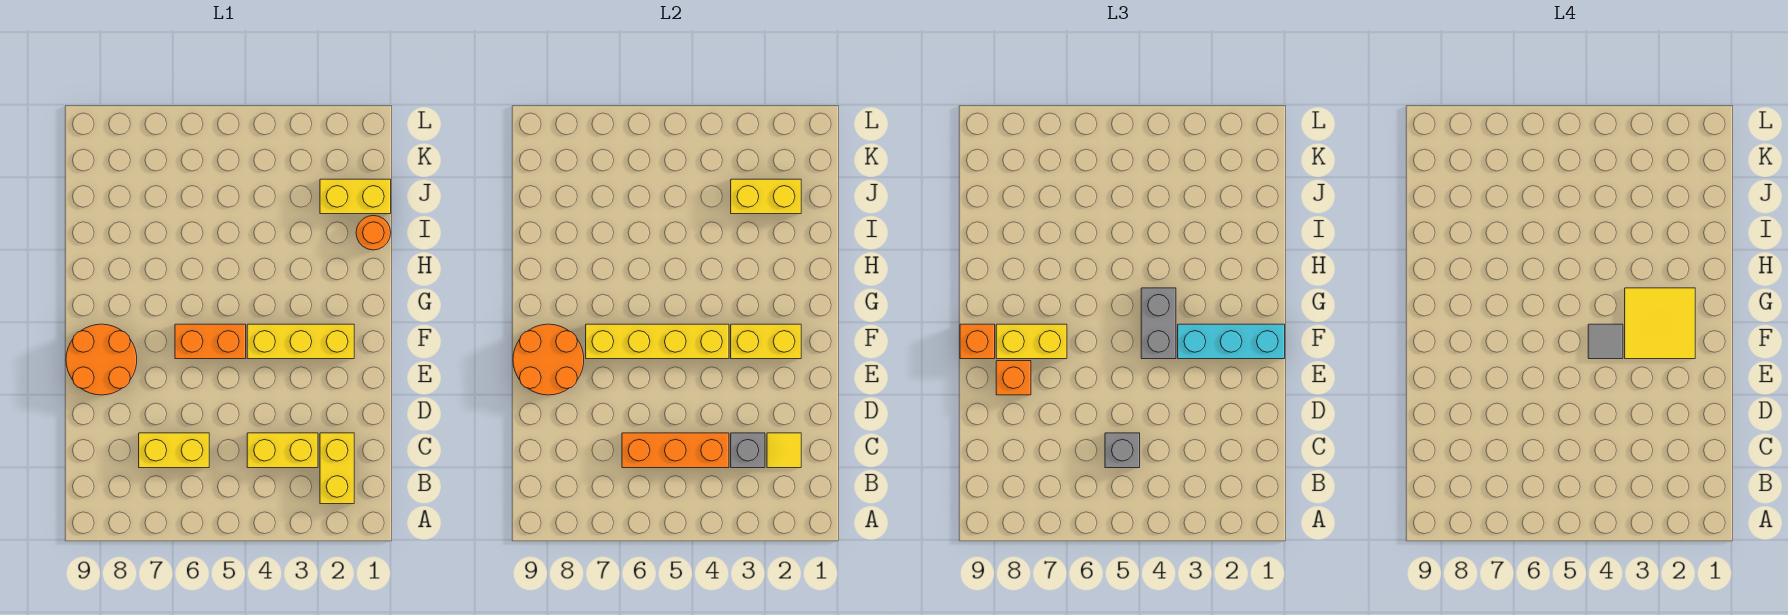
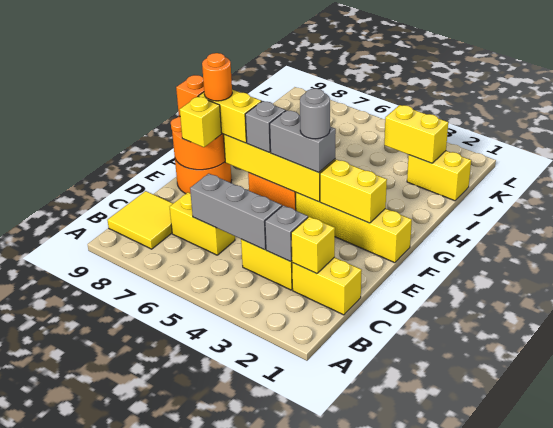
yellow 1x2 brick [320,433,354,504] -> yellow 1x2 brick turned to [292,257,362,315]
yellow 1x1 tile [767,433,801,468] -> yellow 1x1 brick [291,217,335,274]
orange 1x3 brick [622,433,729,468] -> grey 1x3 brick [190,174,282,250]
grey 1x1 brick [1105,433,1140,468] -> grey 1x1 brick moved to [245,101,286,152]
orange 1x1 brick [996,361,1031,395] -> yellow 1x1 brick [180,97,222,147]
cyan 1x3 brick [1178,324,1285,359] -> none
yellow 1x3 brick [247,324,354,359] -> yellow 1x4 brick [296,193,412,263]
yellow 2x2 tile [1625,288,1695,359] -> yellow 2x2 tile moved to [107,191,173,249]
grey 1x2 brick [1141,288,1176,359] -> grey 1x2 brick turned to [270,110,336,173]
grey 1x1 tile [1588,324,1623,359] -> grey 1x1 round brick [300,89,330,139]
orange 1x1 round brick [356,216,391,250] -> orange 1x1 round brick moved to [202,53,232,101]

